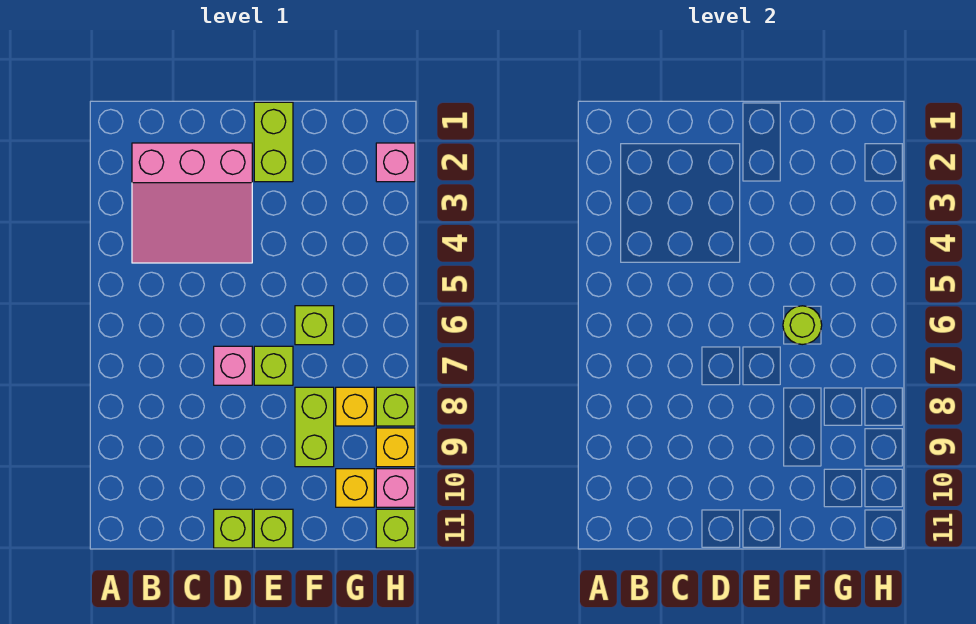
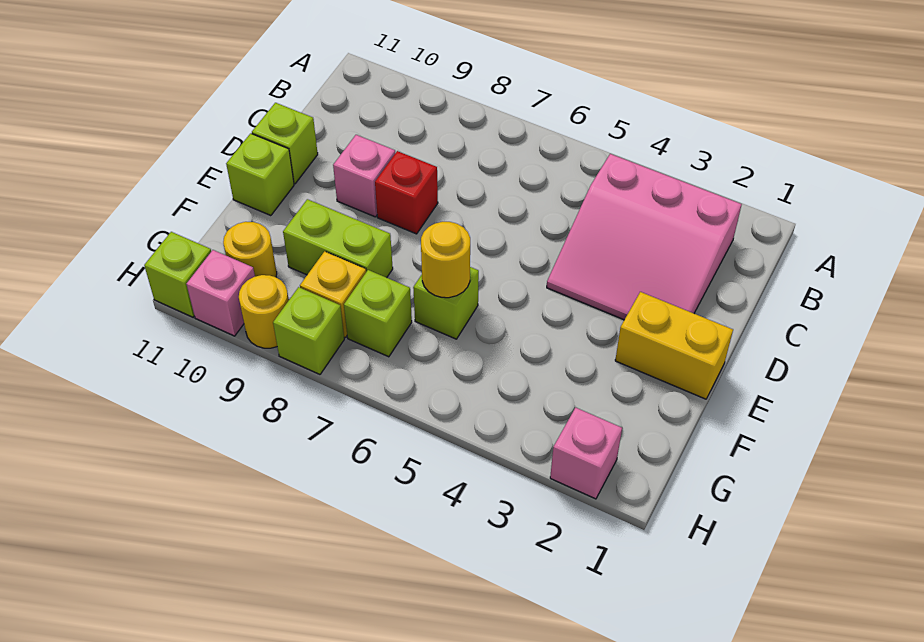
pink 3x3 slope [132,143,252,263] -> pink 3x3 slope turned to [547,154,742,320]
pink 1x1 brick [214,346,252,385] -> pink 1x1 brick moved to [333,135,395,217]
none -> red 1x1 brick [375,151,438,234]
lime 1x2 brick [254,102,293,182] -> yellow 1x2 brick [615,292,733,399]
lime 1x1 brick [254,346,293,385] -> lime 1x1 brick moved to [344,270,412,357]
lime 1x1 round brick [783,306,822,345] -> yellow 1x1 round brick [421,222,470,298]
yellow 1x1 brick [336,469,374,507] -> yellow 1x1 round brick [223,222,277,277]
yellow 1x1 brick [376,428,415,467] -> yellow 1x1 round brick [239,275,289,348]

